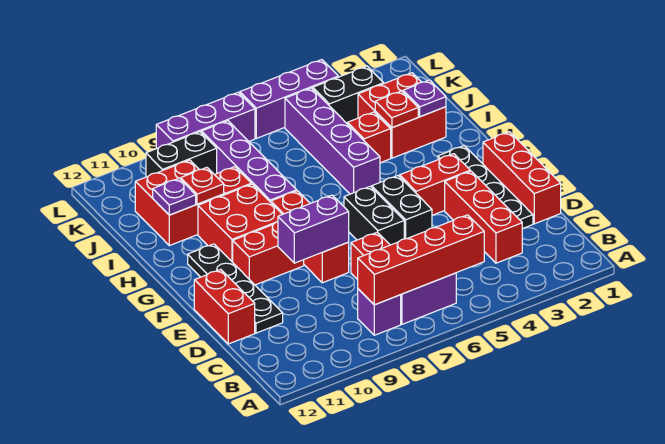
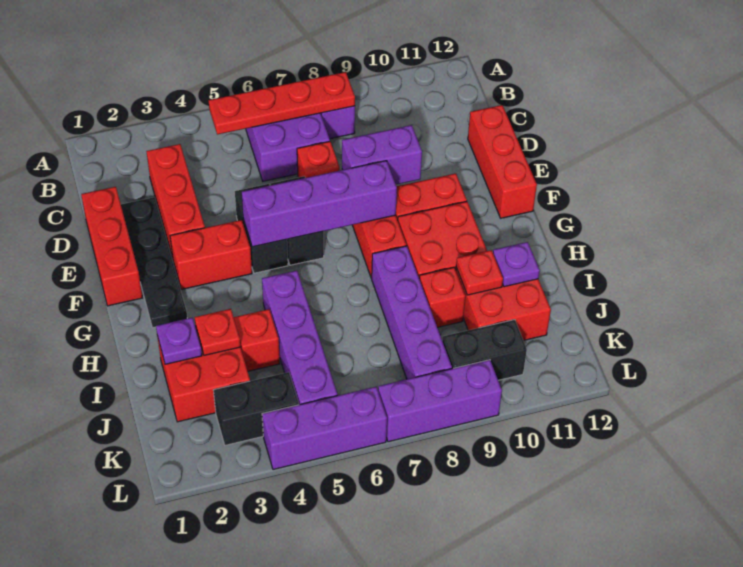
red 1x4 brick [358,215,484,305] -> red 1x4 plate [209,72,355,135]
black 1x4 plate [188,244,283,333] -> none
red 1x2 brick [194,269,255,344] -> red 1x3 brick [468,105,537,218]
none -> purple 1x4 brick [242,161,397,247]

